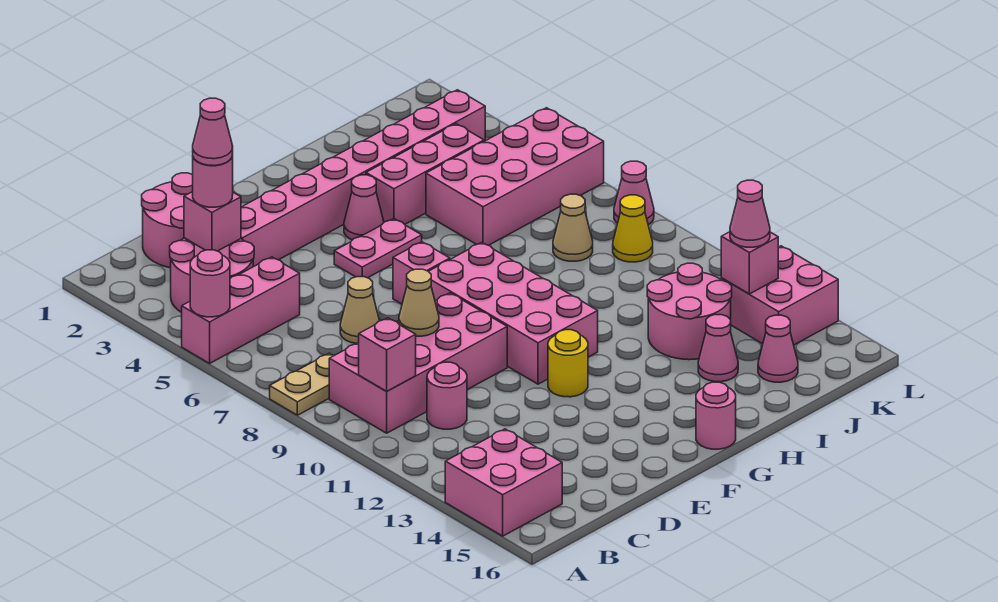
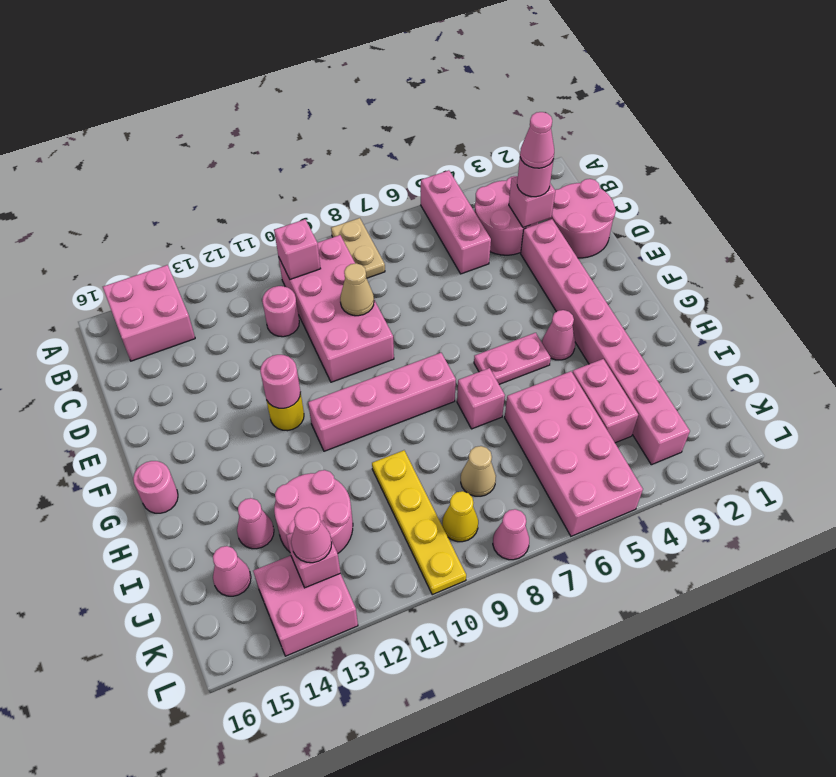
pink 1x1 round brick [190,250,230,317] -> pink 1x1 round brick moved to [260,355,300,408]
tan 1x1 cone [340,277,379,344] -> none
pink 1x2 plate [334,219,422,278] -> pink 1x2 plate turned to [474,333,551,384]
pink 1x1 brick [393,242,450,304] -> pink 1x1 brick moved to [457,368,505,429]
pink 2x4 brick [428,243,598,384] -> pink 1x4 brick [308,353,456,451]
pink 1x3 brick [366,124,484,224] -> pink 1x2 brick [572,359,638,443]
none -> yellow 1x4 plate [372,450,466,595]

